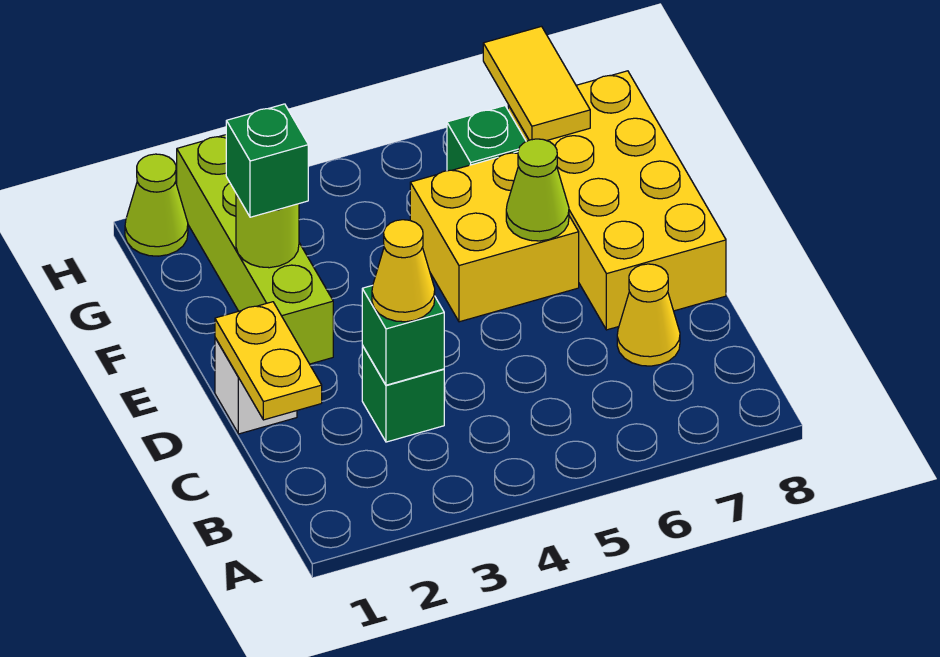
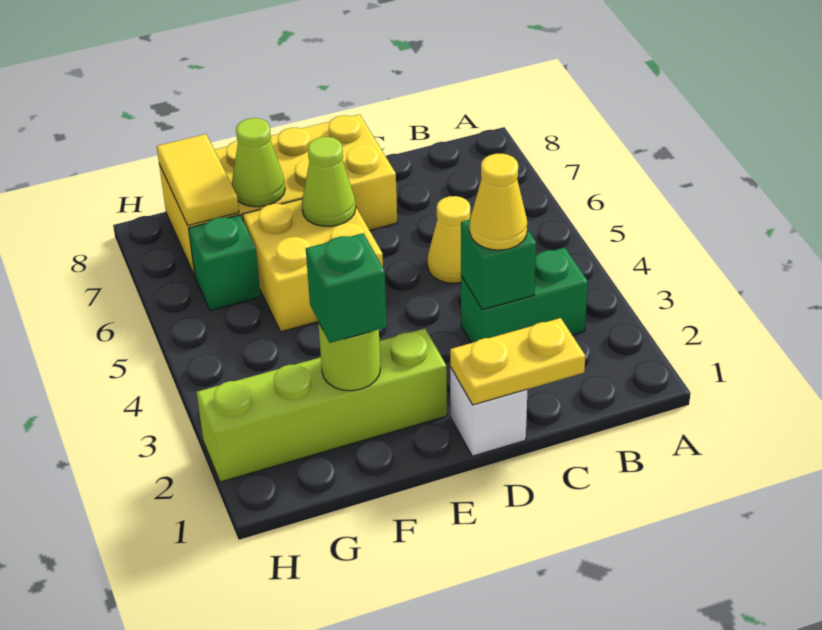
green 1x1 brick [362,345,444,442] -> green 1x2 brick [461,247,588,343]
yellow 1x1 cone [617,264,680,366] -> yellow 1x1 cone moved to [428,196,470,283]
yellow 1x2 tile [483,27,590,141] -> yellow 1x2 tile turned to [157,134,239,225]
lime 1x1 cone [125,154,188,256] -> lime 1x1 cone moved to [232,118,285,207]

